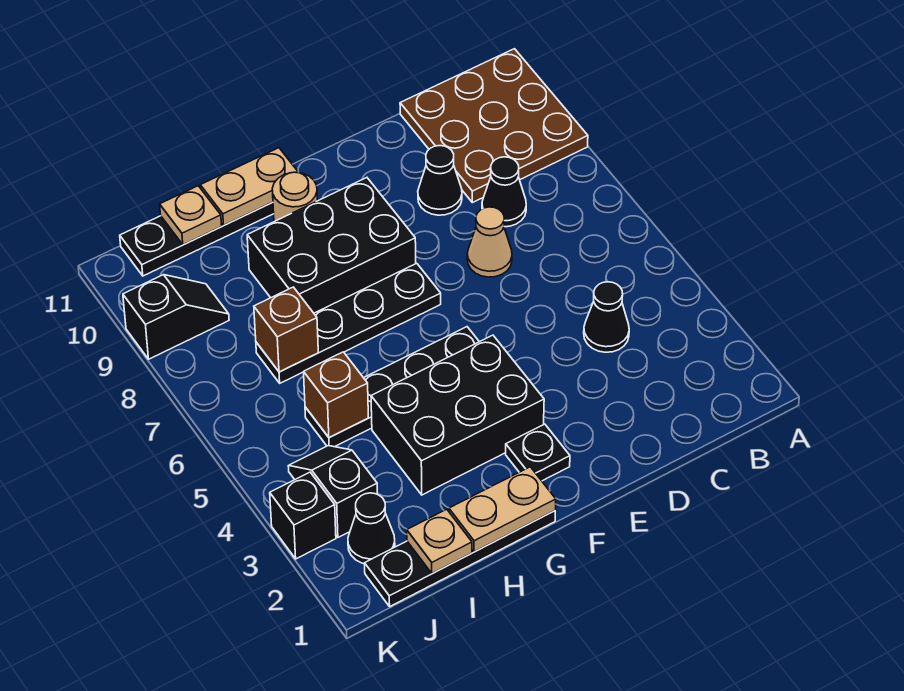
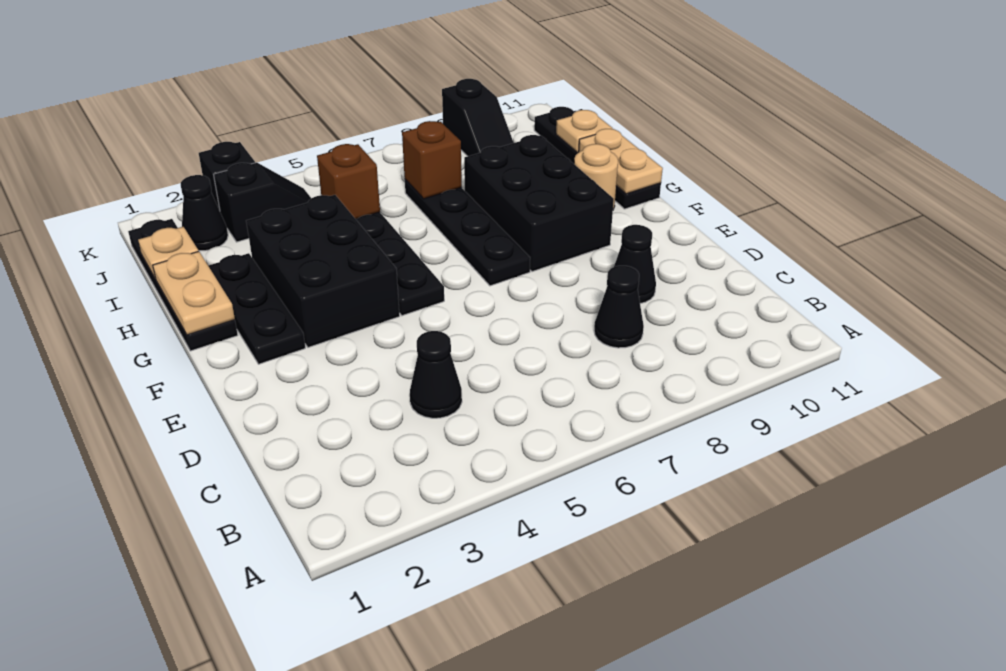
brown 3x3 plate [400,49,588,203] -> none
tan 1x1 cone [467,207,512,277] -> none
black 1x1 plate [506,424,570,481] -> black 1x3 plate [208,253,305,364]

